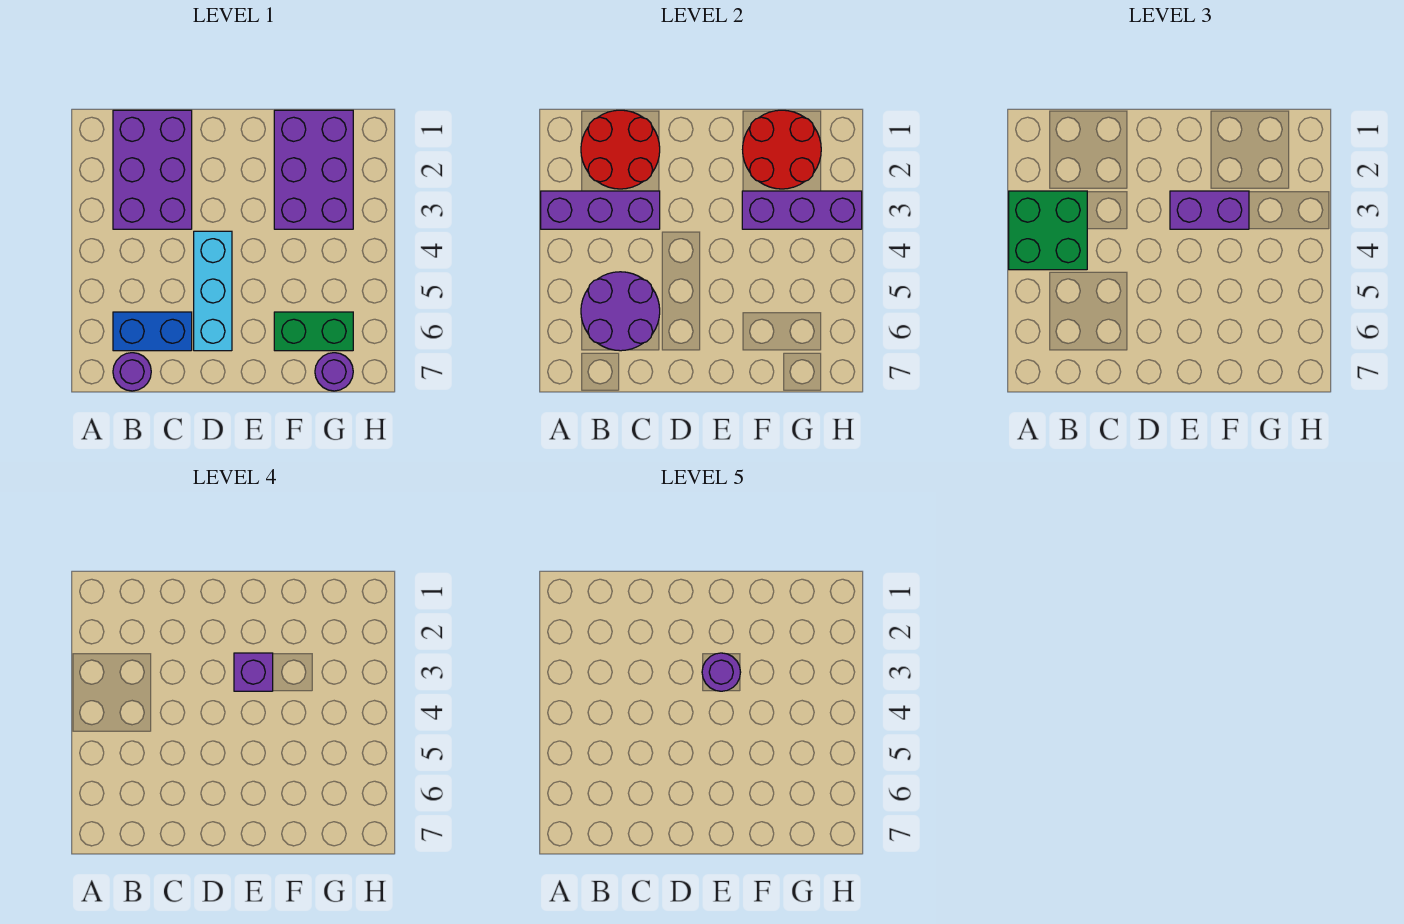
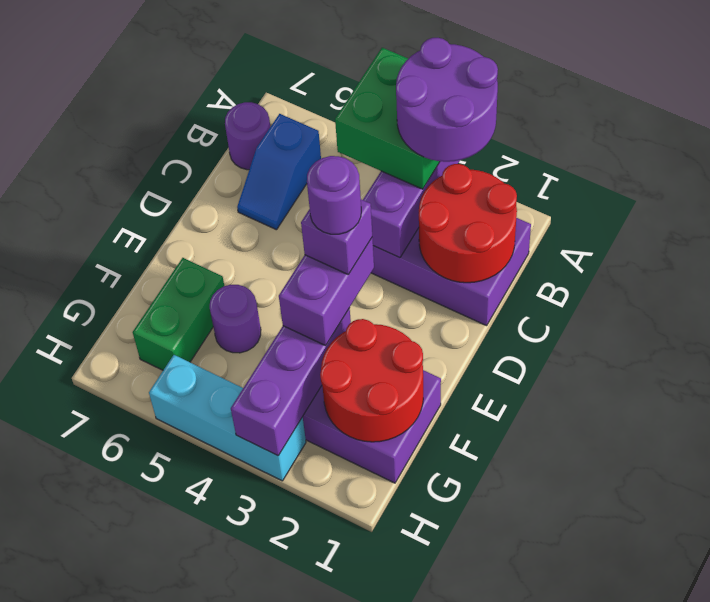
purple 2x2 round brick [581,272,660,351] -> purple 2x2 round brick moved to [396,38,498,162]
blue 1x2 brick [113,312,192,351] -> blue 1x2 slope [237,114,321,230]
cyan 1x3 brick [194,231,232,351] -> cyan 1x3 brick moved to [149,355,306,481]
purple 1x1 round brick [315,353,353,391] -> purple 1x1 round brick moved to [210,285,261,353]

